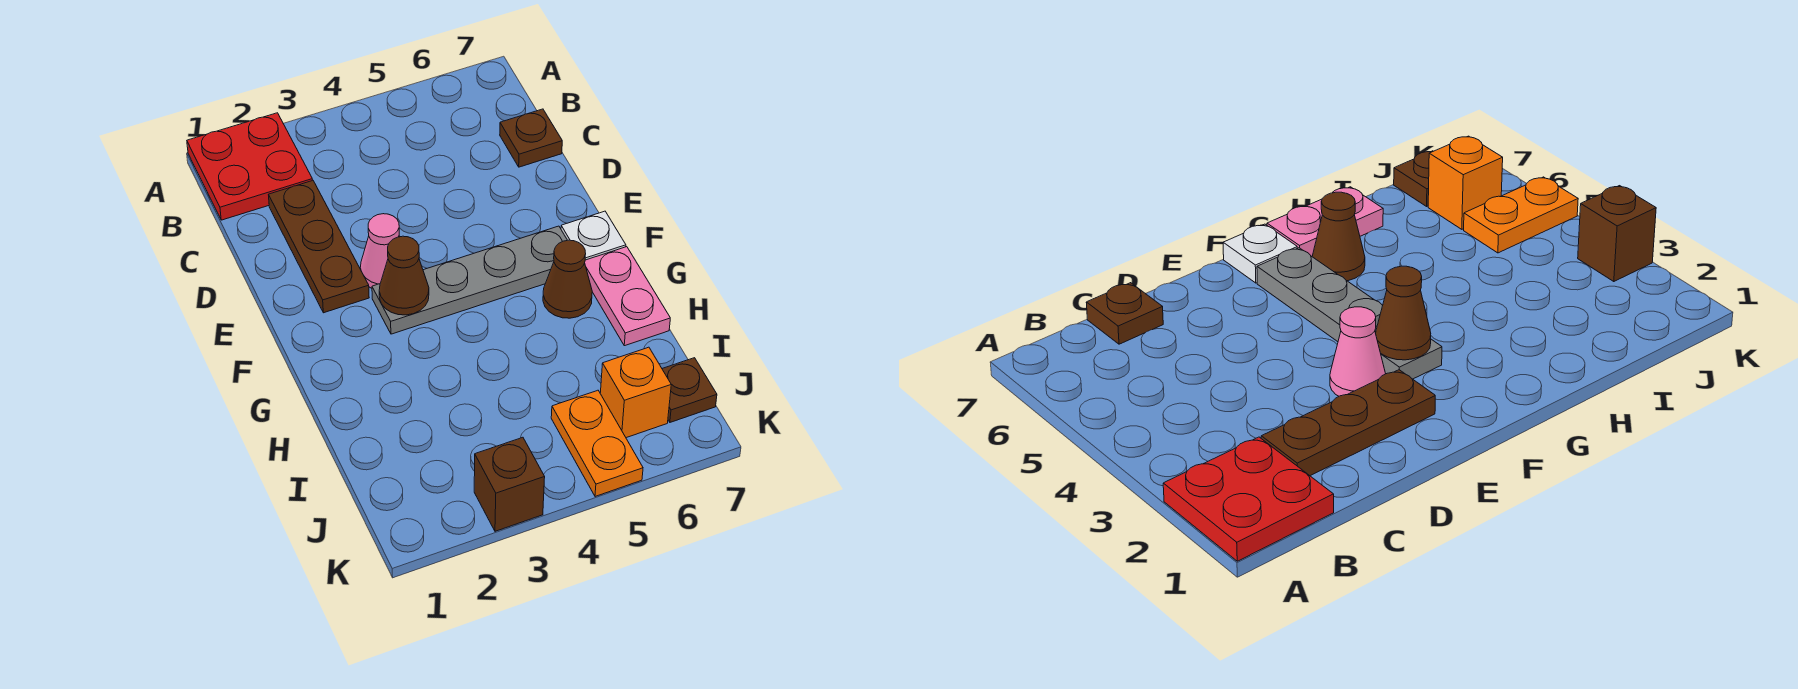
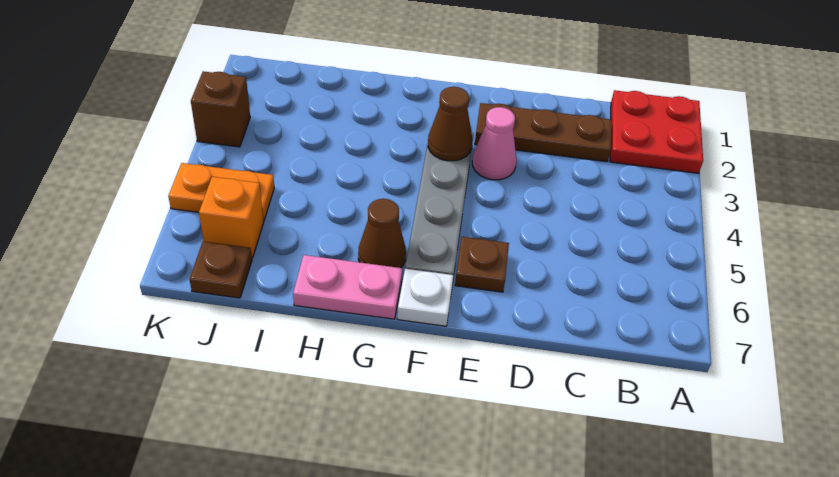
brown 1x1 plate [500,109,562,167] -> brown 1x1 plate moved to [455,237,509,292]

